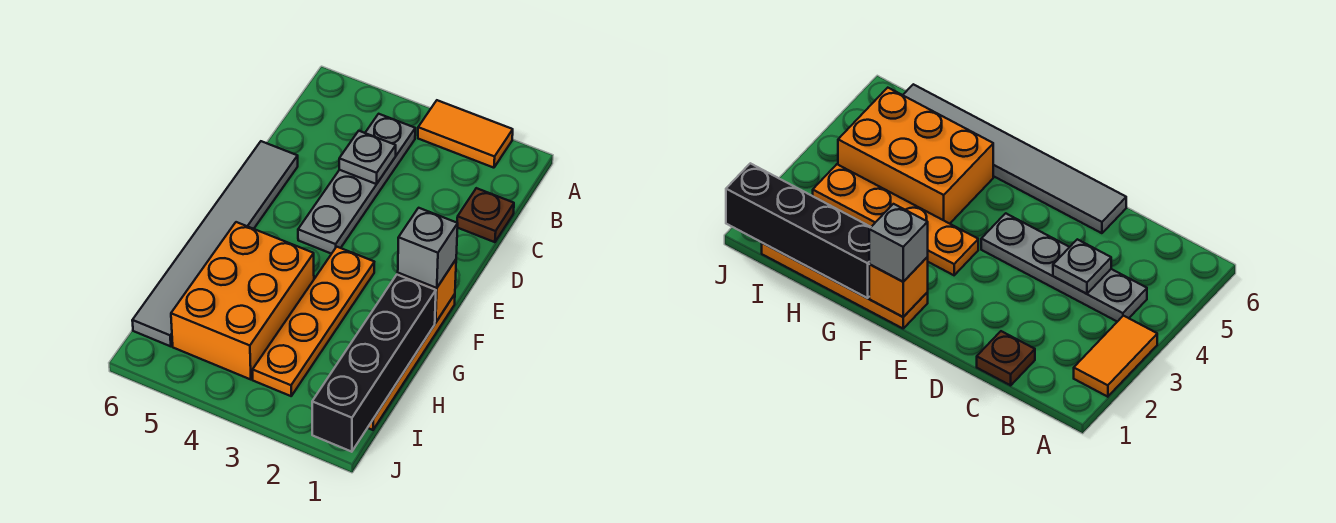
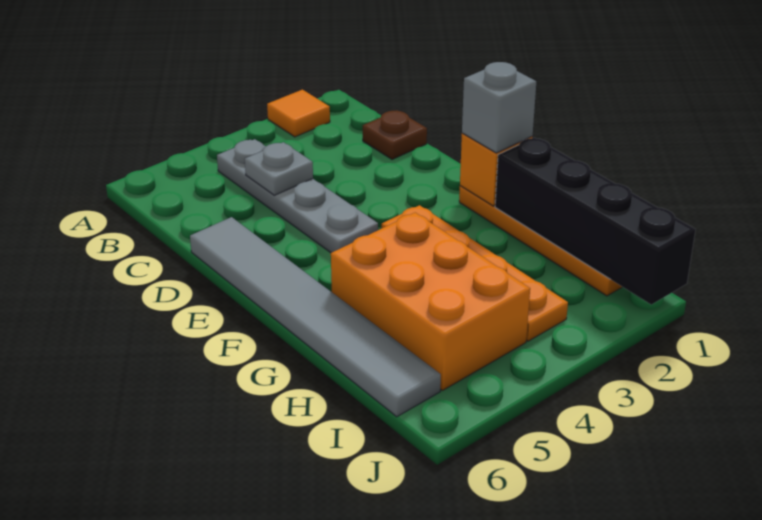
orange 1x2 tile [418,100,513,168] -> orange 1x1 tile [267,90,330,137]

